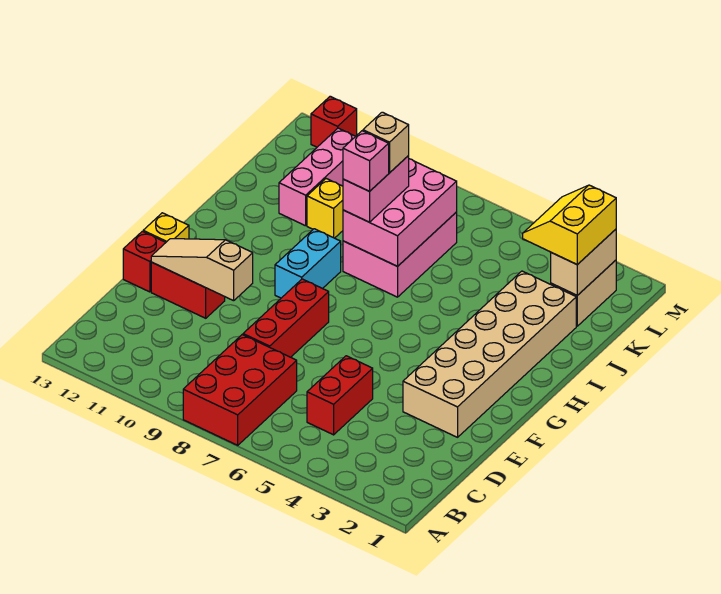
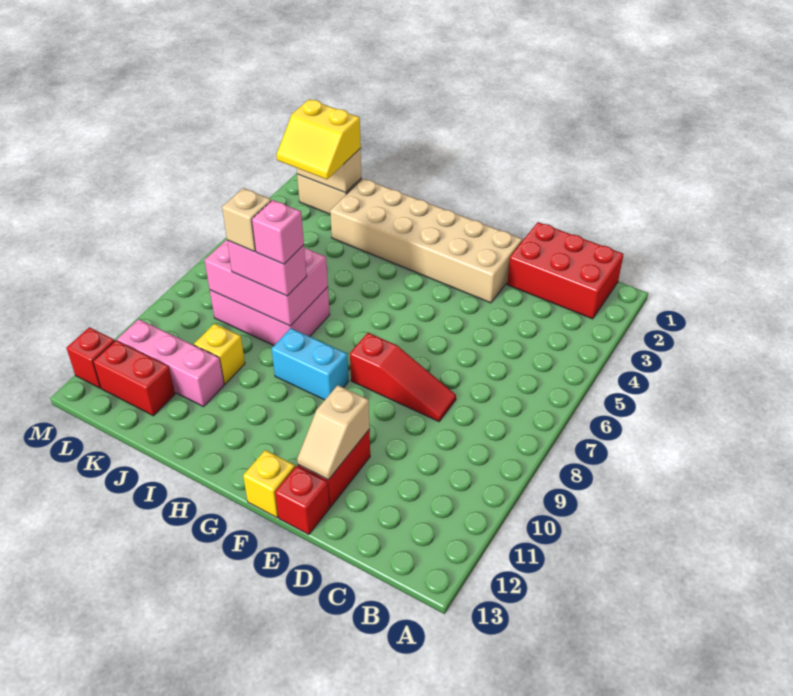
red 2x3 brick [183,335,297,445] -> red 2x3 brick moved to [507,222,624,319]
red 1x2 brick [307,356,373,435] -> red 1x2 brick moved to [93,340,175,416]
red 1x3 brick [243,279,329,357] -> red 1x3 slope [350,333,456,421]
tan 1x3 slope [151,239,253,301] -> tan 1x2 slope [297,385,370,480]

